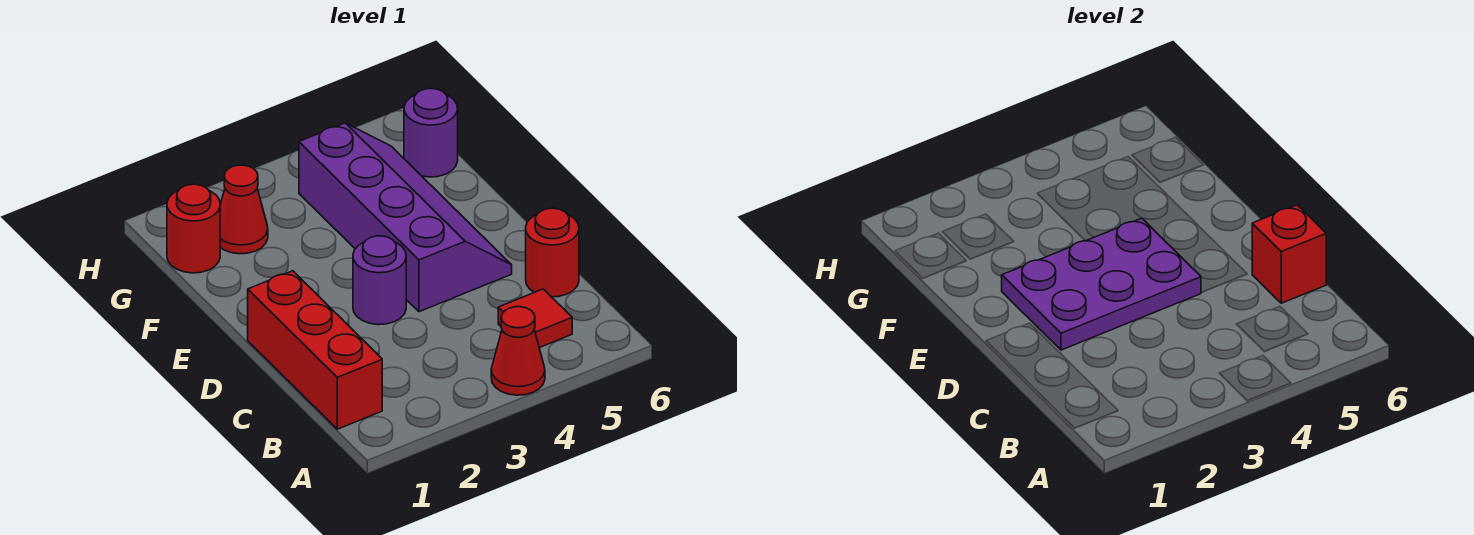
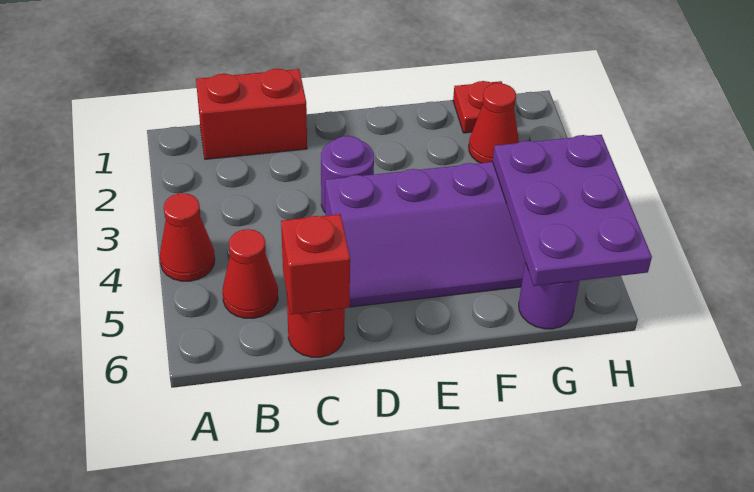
red 1x3 brick [248,271,382,429] -> red 1x2 brick [196,69,307,159]
red 1x1 tile [498,289,572,348] -> red 1x1 cone [222,229,278,318]
purple 2x3 plate [1002,218,1201,350] -> purple 2x3 plate moved to [493,135,652,286]
red 1x1 round brick [167,184,220,273] -> red 1x1 plate [453,81,502,133]

